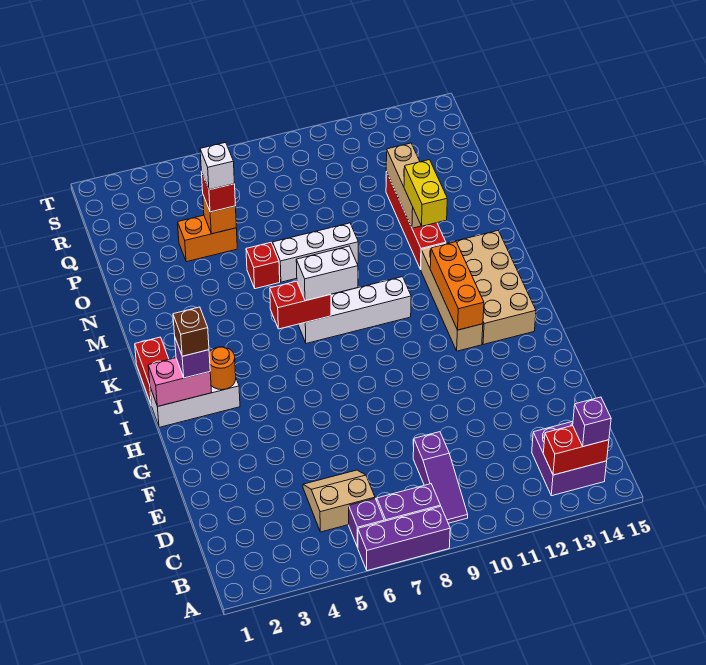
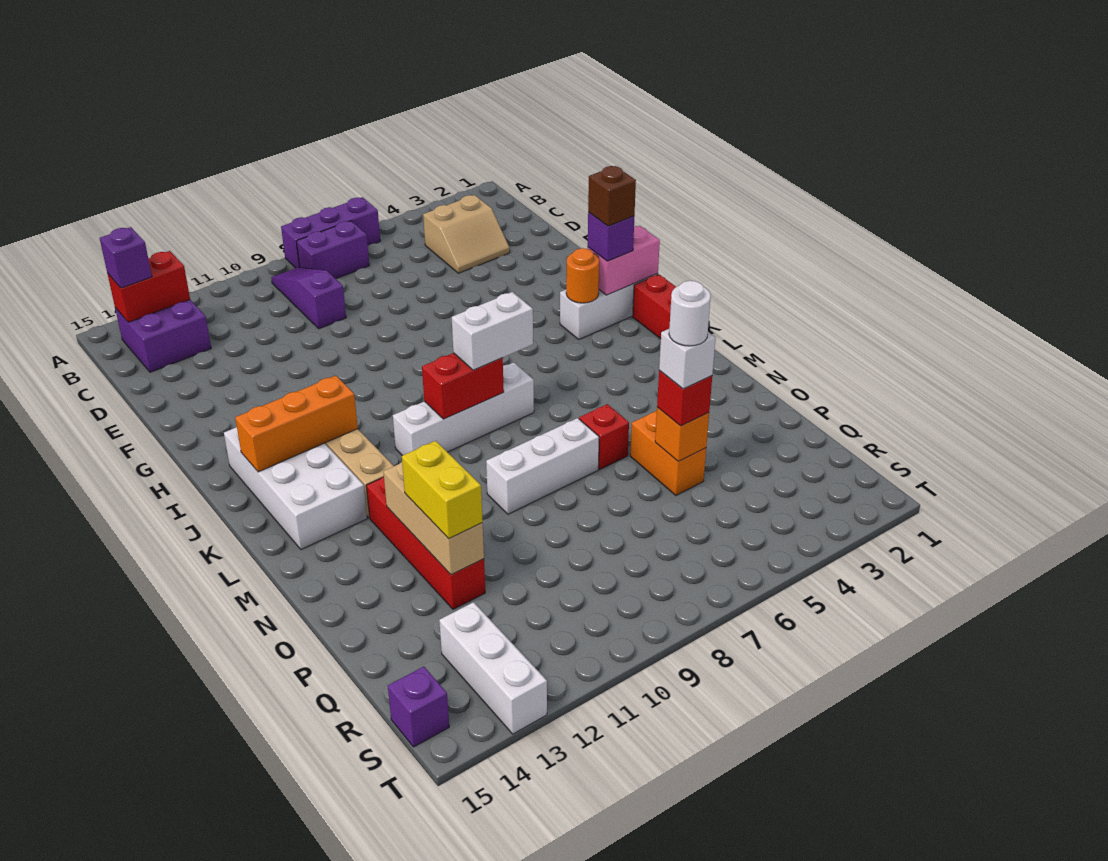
purple 1x1 brick [349,499,384,547] -> purple 1x1 brick moved to [388,667,449,747]
tan 2x2 slope [303,470,375,532] -> tan 2x2 slope moved to [423,195,510,273]
orange 1x3 brick [430,242,484,330] -> orange 1x3 brick turned to [235,376,358,472]
tan 2x4 brick [448,231,536,345] -> white 2x4 brick [224,427,367,550]
red 1x2 brick [270,281,331,329] -> red 1x2 brick moved to [422,353,504,419]
yellow 1x2 brick [404,160,447,226] -> yellow 1x2 brick moved to [402,441,483,539]
orange 1x2 brick [178,215,237,262] -> orange 1x2 brick turned to [630,411,706,495]
none -> white 1x1 round brick [669,281,711,346]
none -> white 1x3 brick [439,602,547,734]

